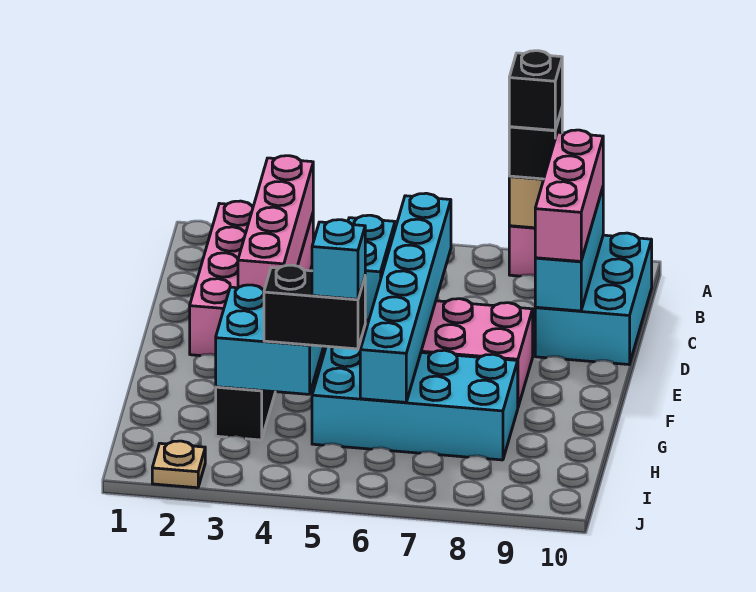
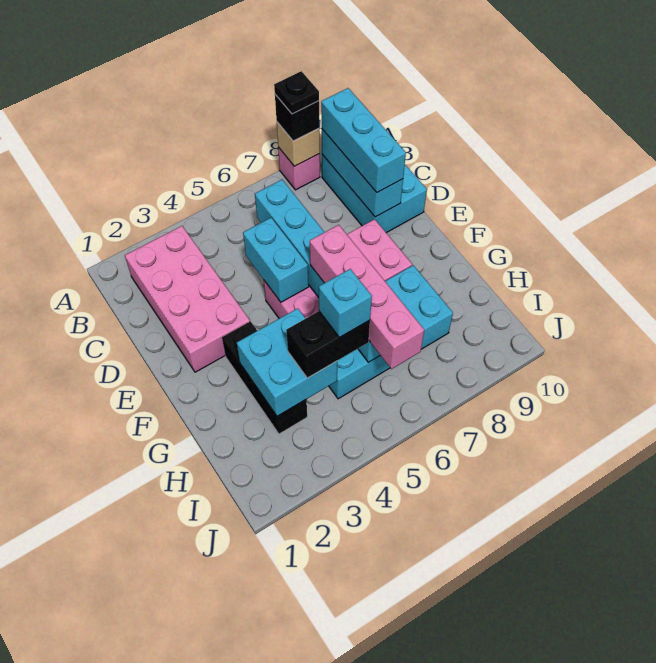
black 1x1 brick [509,51,562,130] -> black 1x1 plate [274,71,319,114]
pink 1x4 brick [238,156,313,290] -> pink 1x4 brick moved to [310,225,424,369]
pink 1x3 brick [535,130,603,261] -> cyan 1x3 brick [321,88,406,192]
tan 1x1 plate [152,441,205,488] -> none

